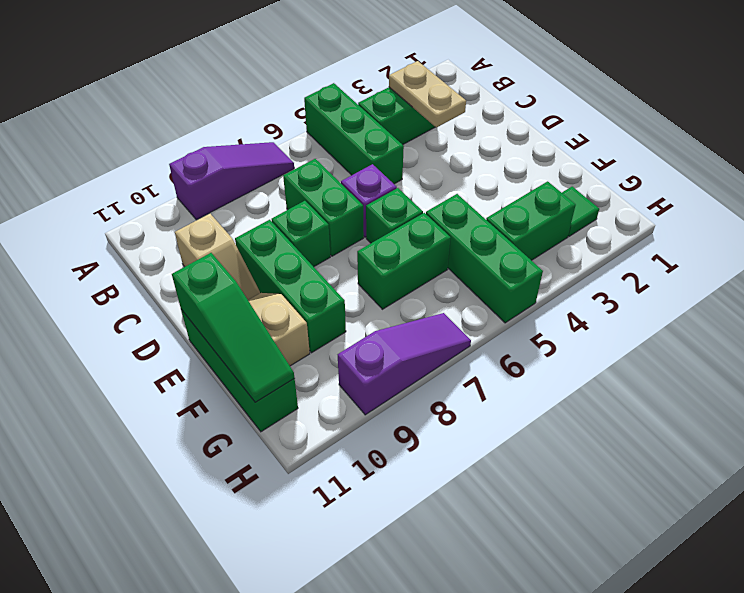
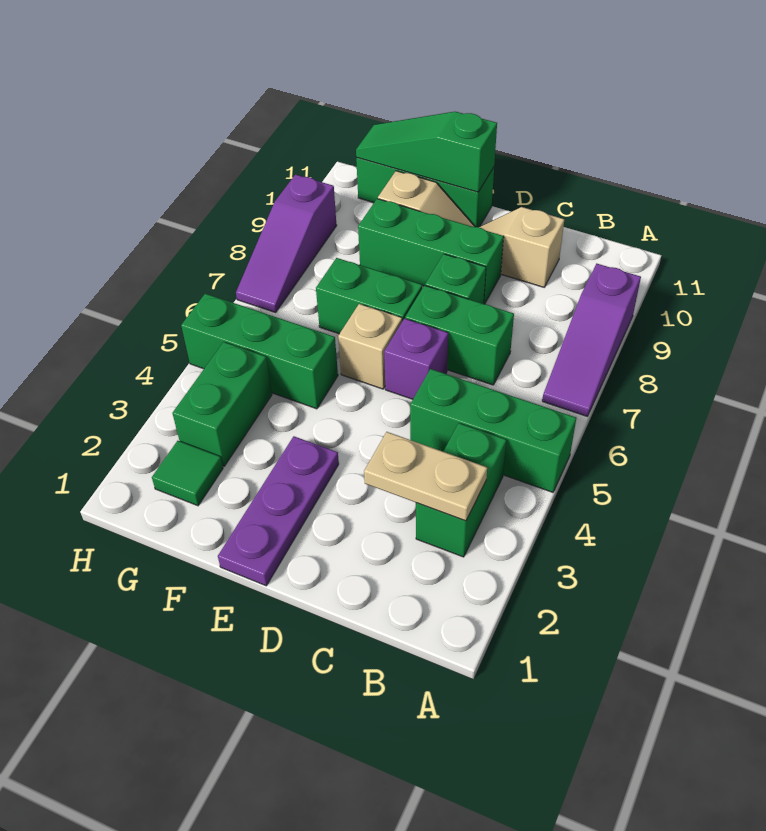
none -> purple 1x3 plate [218,436,339,586]
green 1x1 brick [366,188,423,243] -> tan 1x1 brick [338,304,402,389]
green 1x2 brick [357,213,451,309] -> green 1x2 brick turned to [316,258,422,334]

